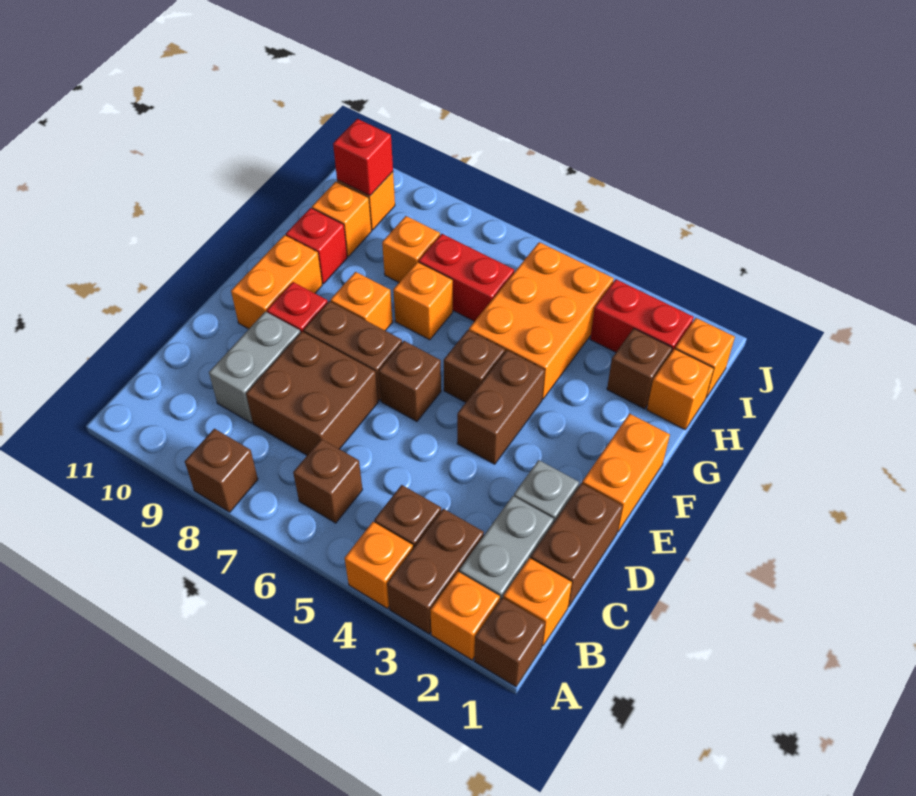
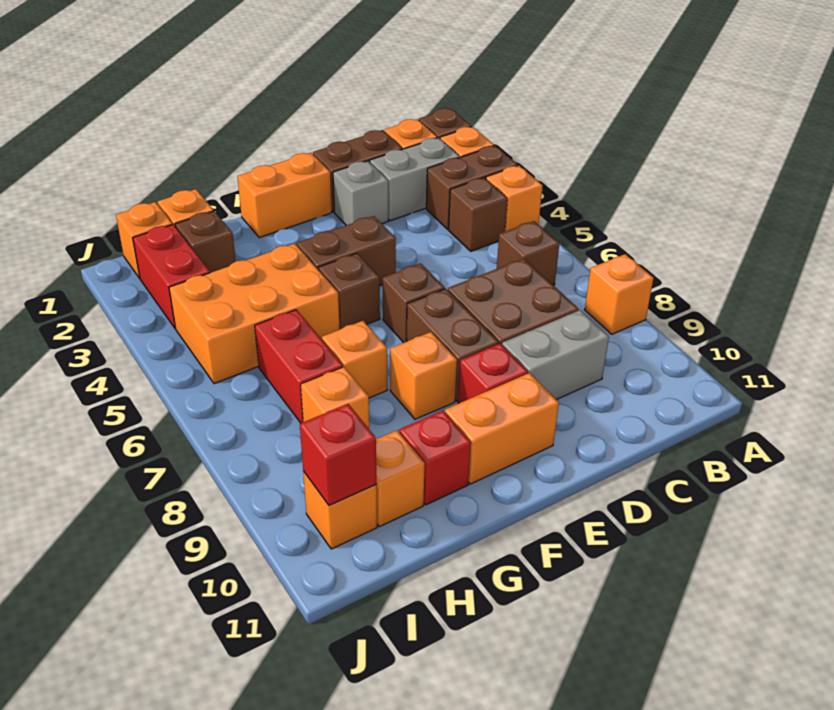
brown 1x1 brick [185,429,258,512] -> orange 1x1 brick [585,254,653,334]

